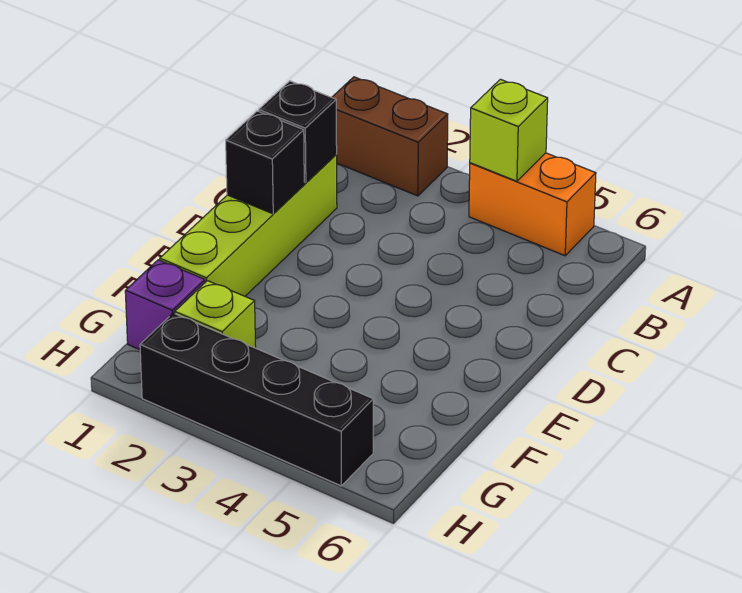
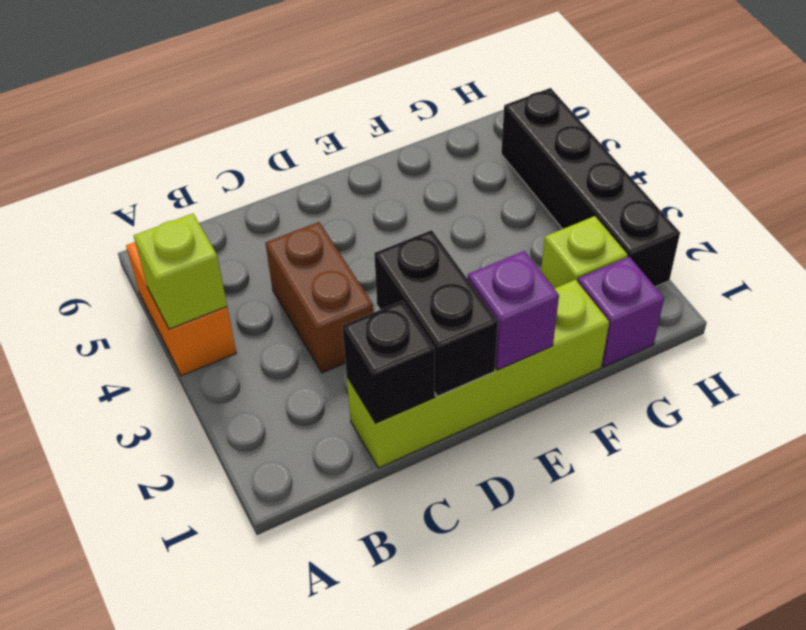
brown 1x2 brick [332,77,448,196] -> brown 1x2 brick moved to [266,222,373,373]
black 1x1 brick [226,111,304,214] -> black 1x2 brick [374,230,498,396]
none -> purple 1x1 brick [467,251,559,370]

